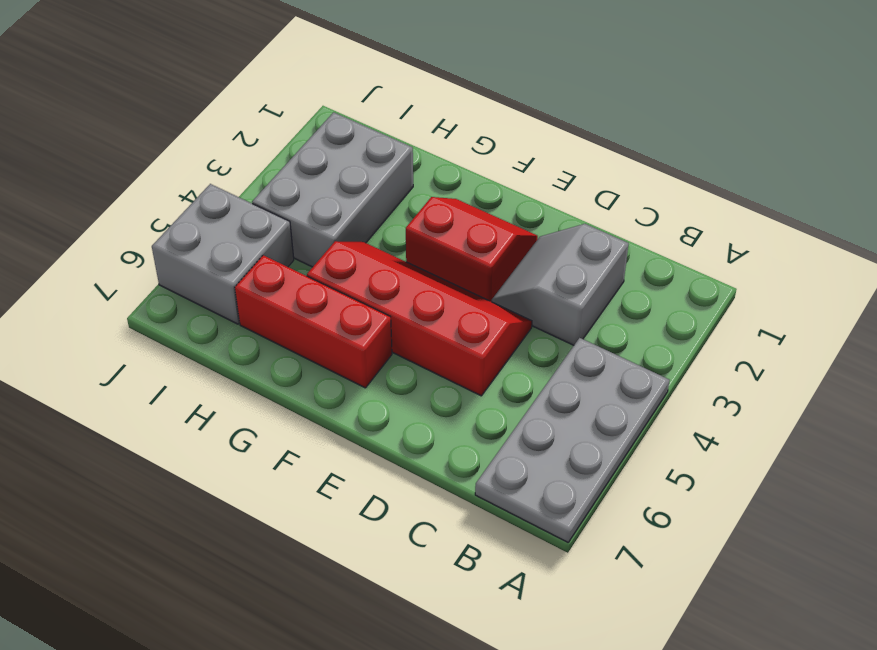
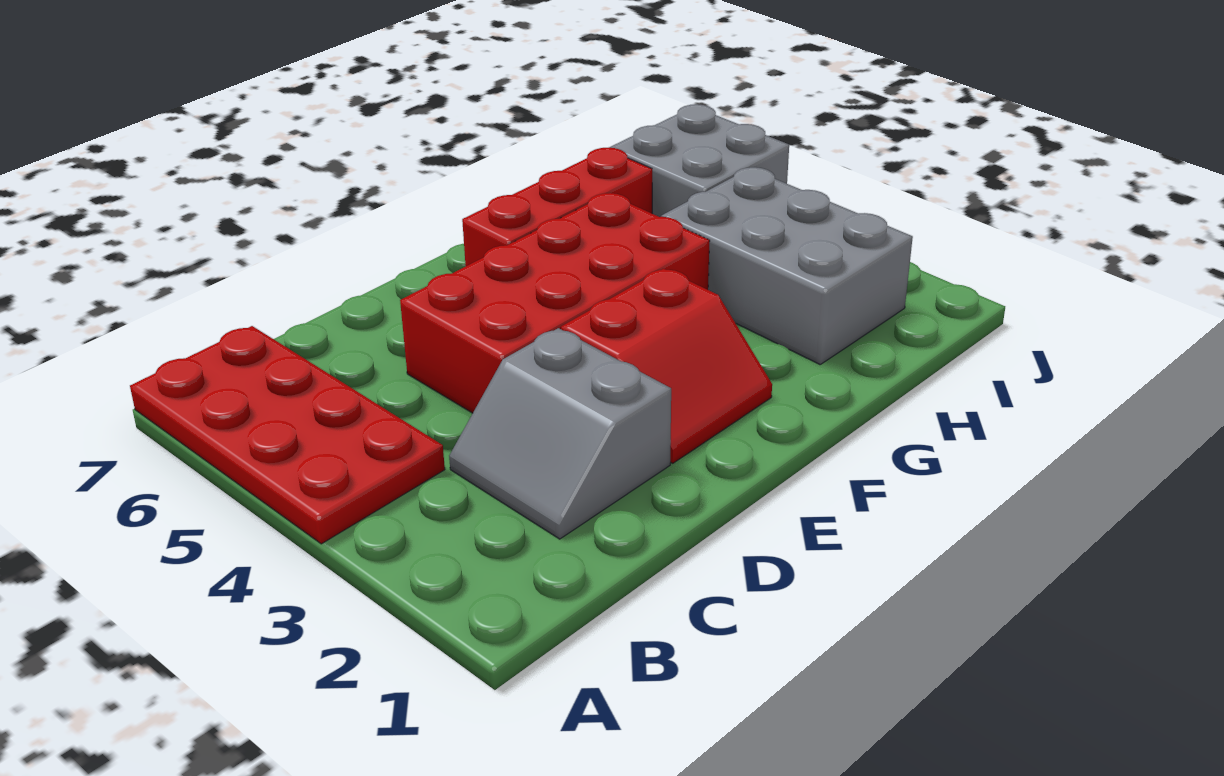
grey 2x4 plate [475,338,670,542] -> red 2x4 plate [130,326,445,544]
grey 2x2 slope [492,224,629,345] -> grey 2x2 slope turned to [449,328,671,539]
red 2x4 slope [307,241,532,396] -> red 2x4 brick [400,193,710,413]

